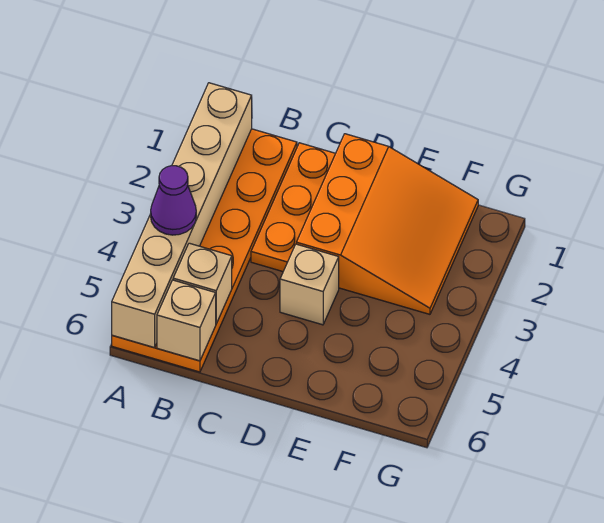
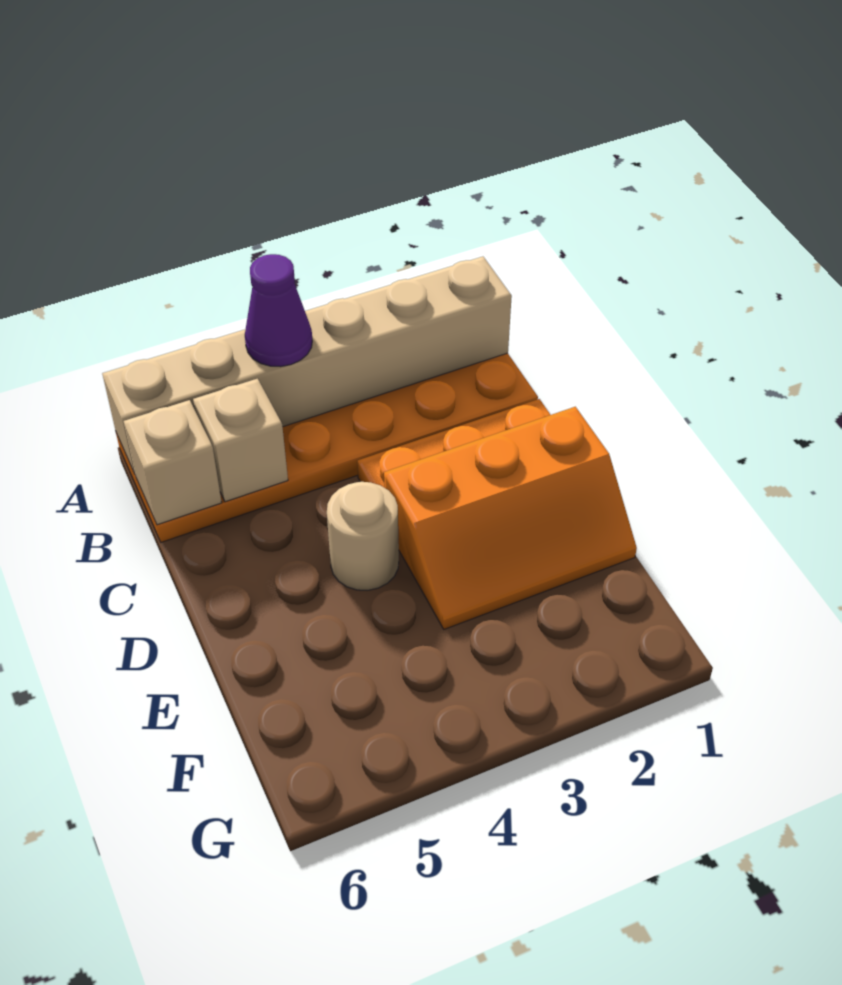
orange 3x3 slope [296,134,478,314] -> orange 2x3 slope [384,407,637,629]
tan 1x1 brick [280,244,339,325] -> tan 1x1 round brick [327,482,399,590]

